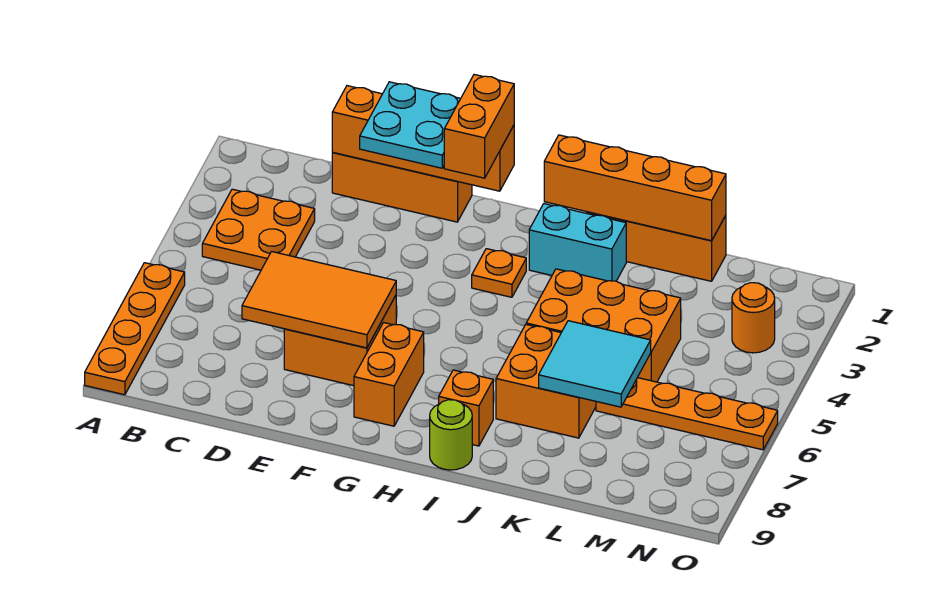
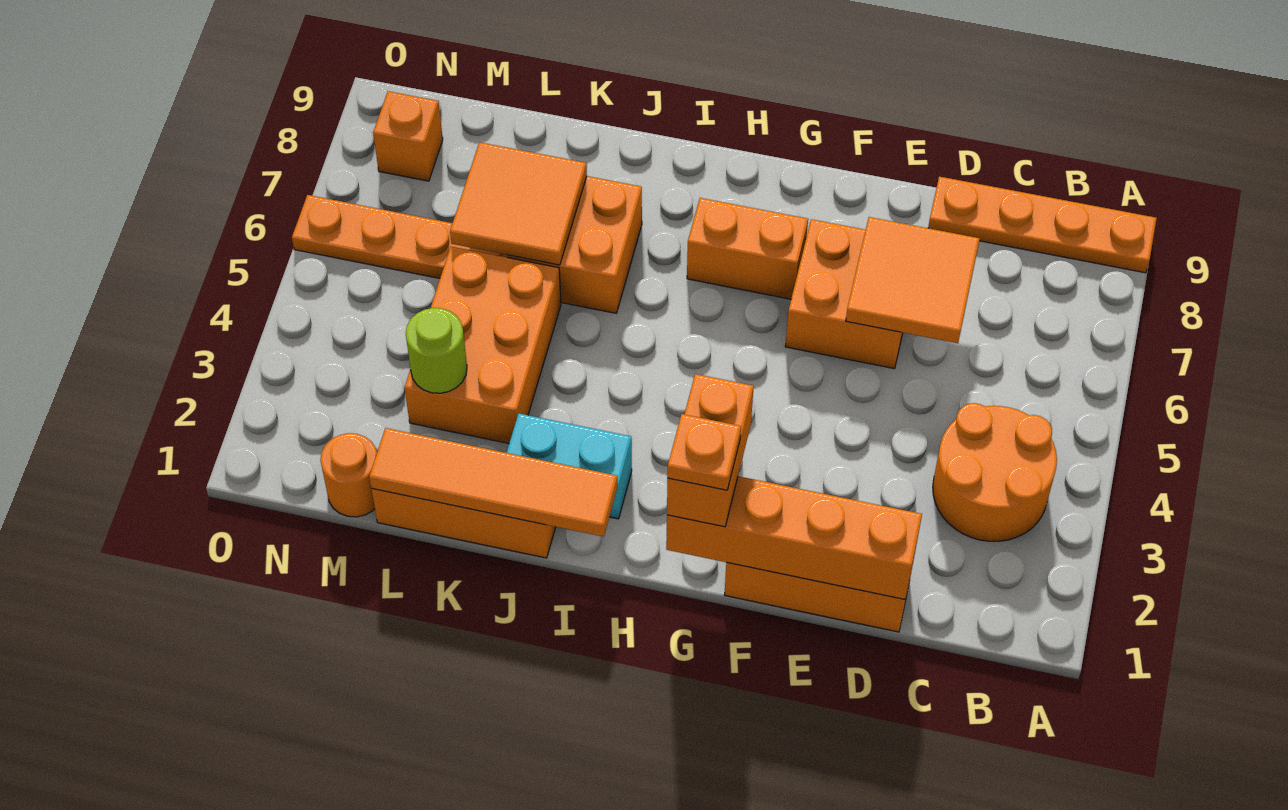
orange 1x4 plate [85,263,185,395] -> orange 1x4 plate turned to [928,177,1157,273]
orange 2x2 plate [202,189,315,270] -> orange 2x2 round brick [933,403,1057,541]
orange 2x3 tile [242,252,396,348] -> orange 2x2 tile [846,217,980,343]
cyan 2x2 plate [360,82,461,168] -> none
orange 1x2 brick [354,323,424,426] -> orange 1x2 brick turned to [687,198,808,299]
orange 1x1 plate [472,249,526,297] -> orange 1x1 plate moved to [667,414,741,490]
orange 1x4 brick [544,135,726,241] -> orange 1x4 tile [369,428,617,537]
orange 1x1 brick [439,370,493,446] -> orange 1x1 brick moved to [373,91,443,181]
lime 1x1 round brick [430,400,472,470] -> lime 1x1 round brick moved to [406,308,467,393]
orange 2x3 brick [526,269,681,382] -> orange 2x3 brick turned to [404,247,561,443]
cyan 2x2 tile [539,321,651,407] -> orange 2x2 tile [450,142,587,265]
orange 1x1 round brick [732,283,775,353] -> orange 1x1 round brick moved to [320,433,377,517]

